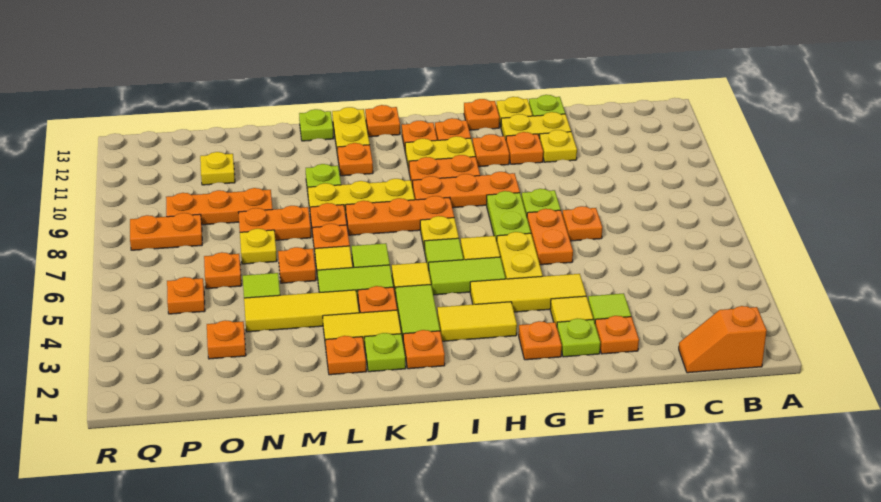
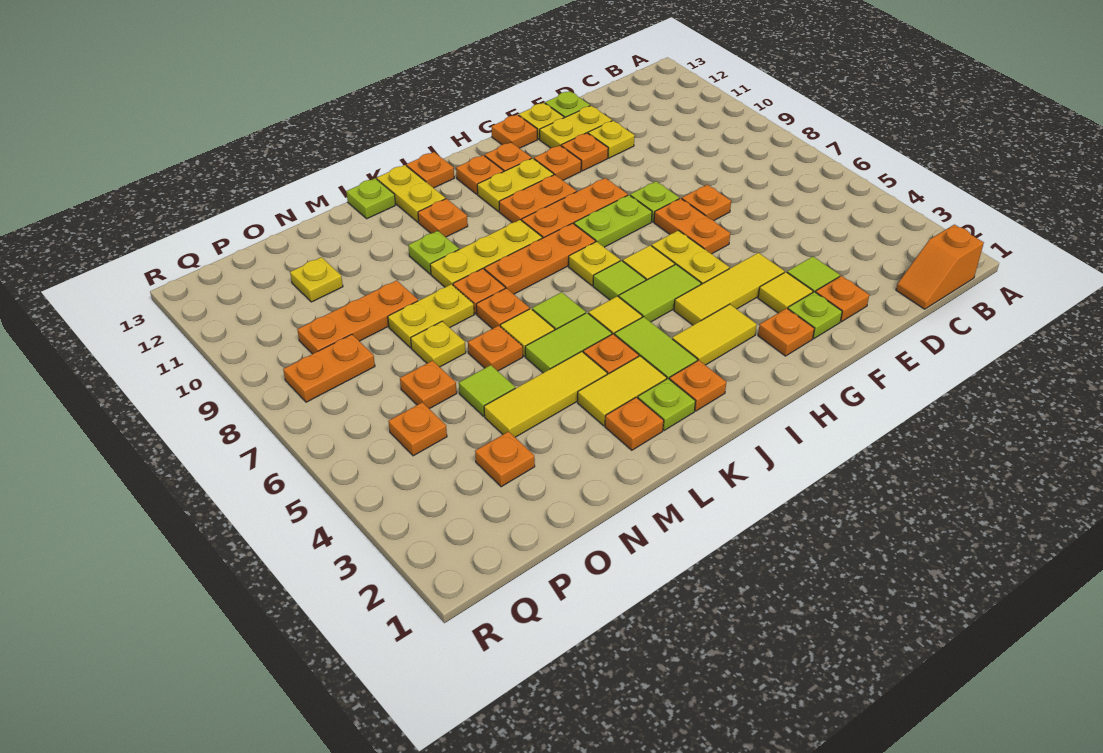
lime 1x2 plate [487,191,531,241] -> lime 1x2 plate turned to [574,195,652,247]
orange 1x2 plate [239,206,311,240] -> yellow 1x2 plate [388,284,474,348]

